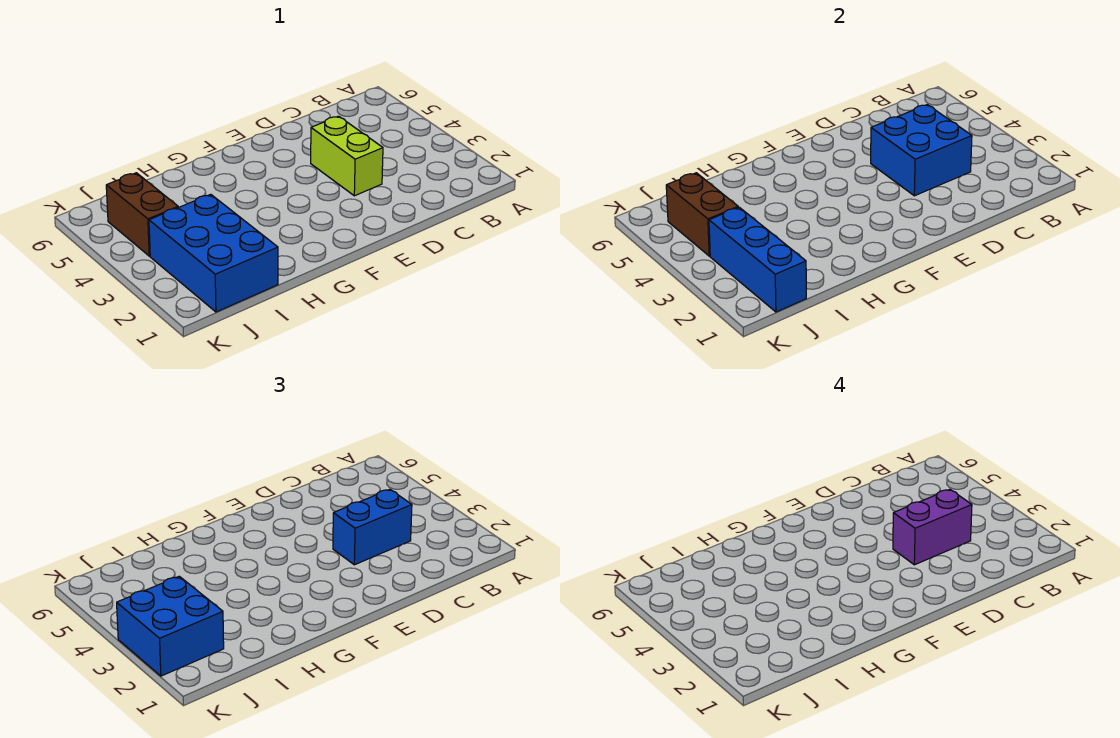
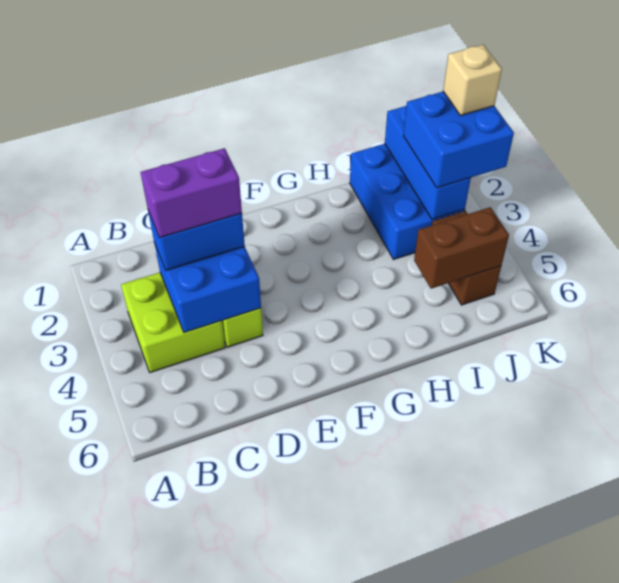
none -> lime 2x2 brick [121,272,225,372]
brown 1x2 brick [666,173,738,256] -> brown 1x2 brick turned to [414,207,509,289]
none -> tan 1x1 brick [443,45,502,116]

